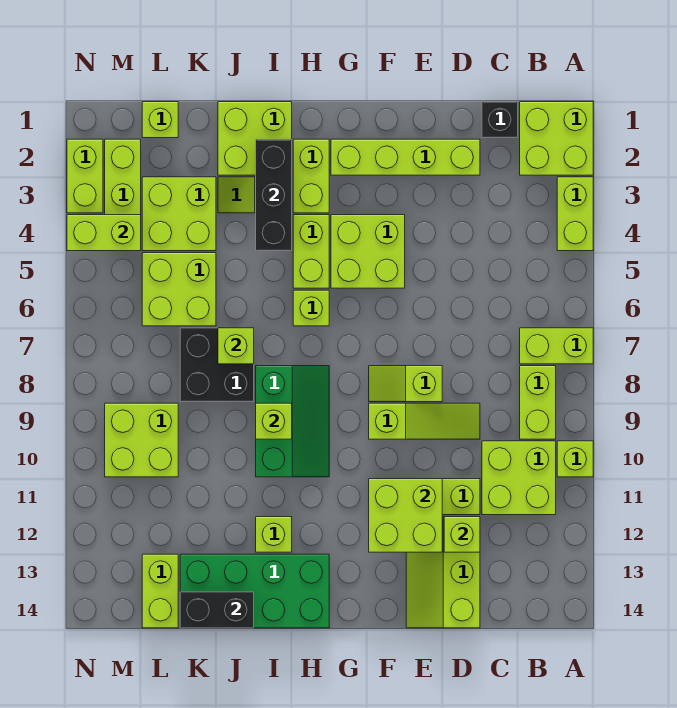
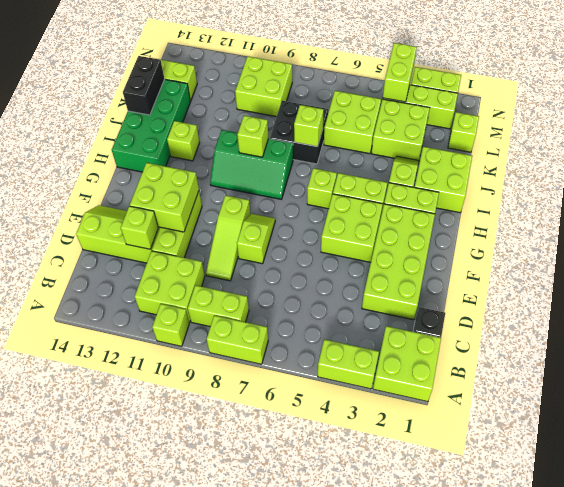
lime 1x2 brick [520,328,593,364] -> lime 1x2 brick turned to [207,315,268,364]
lime 1x4 brick [331,139,480,175] -> lime 2x4 brick [362,204,435,320]
black 1x3 brick [256,139,292,251] -> none

